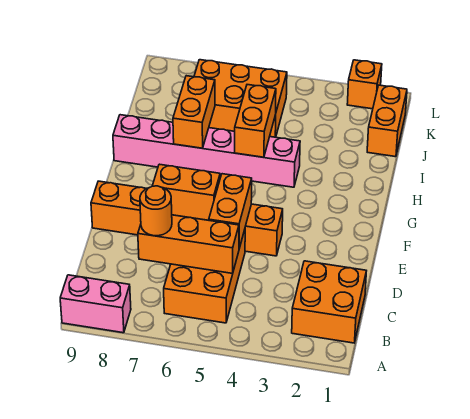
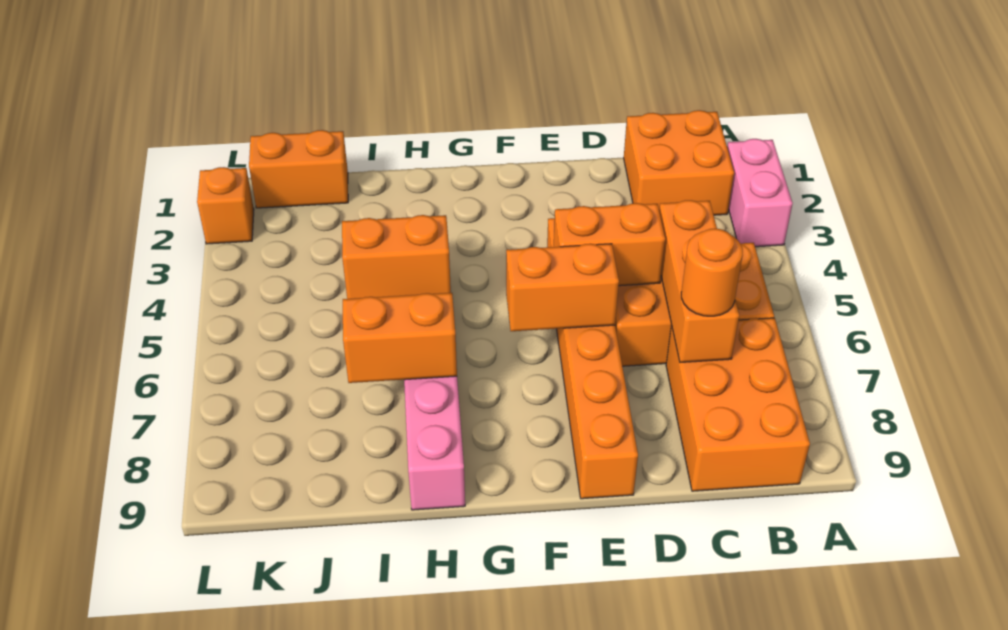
pink 1x2 brick [60,275,131,333] -> pink 1x2 brick moved to [727,139,793,247]
orange 1x2 brick [152,164,220,220] -> orange 1x2 brick turned to [506,244,619,331]
orange 2x3 brick [194,60,287,137] -> orange 2x3 brick moved to [666,318,810,491]

